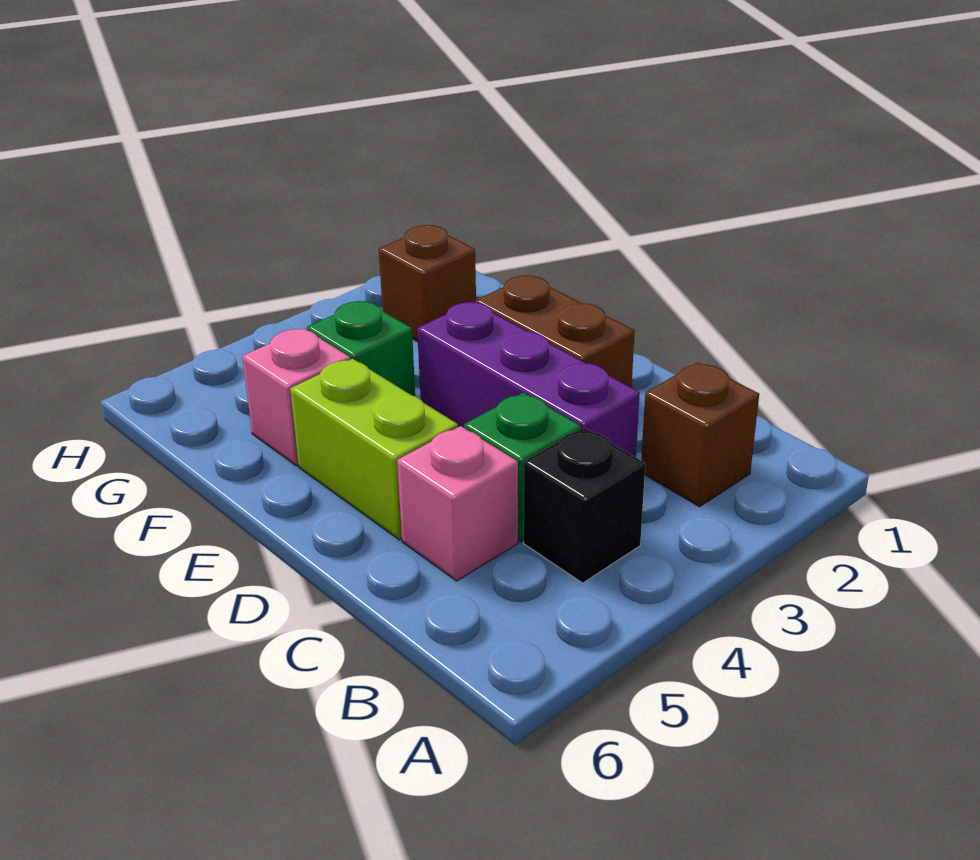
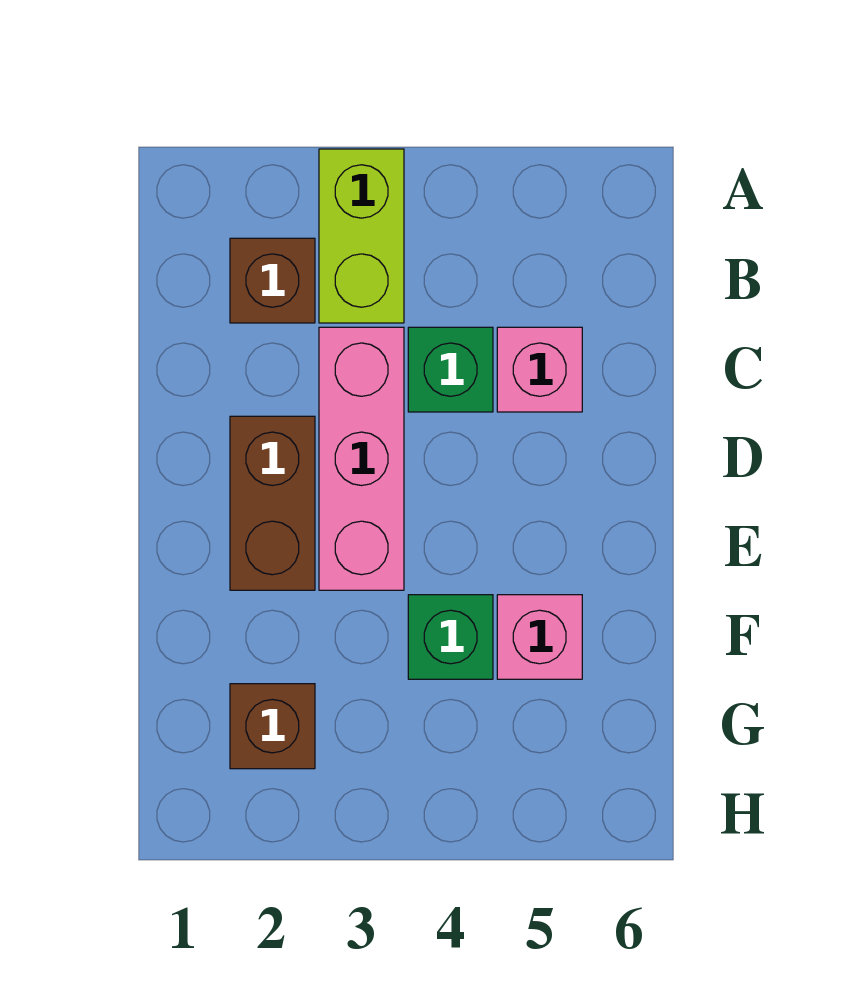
black 1x1 brick [524,428,645,583] -> none
purple 1x3 brick [417,302,640,457] -> pink 1x3 brick [319,327,404,590]
lime 1x2 brick [290,359,458,540] -> lime 1x2 brick moved to [319,149,404,323]

